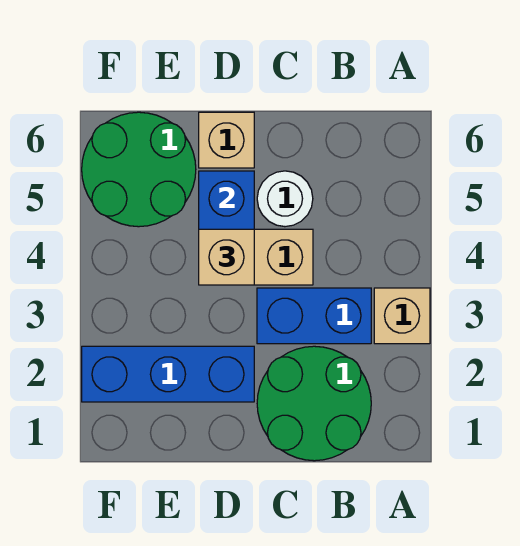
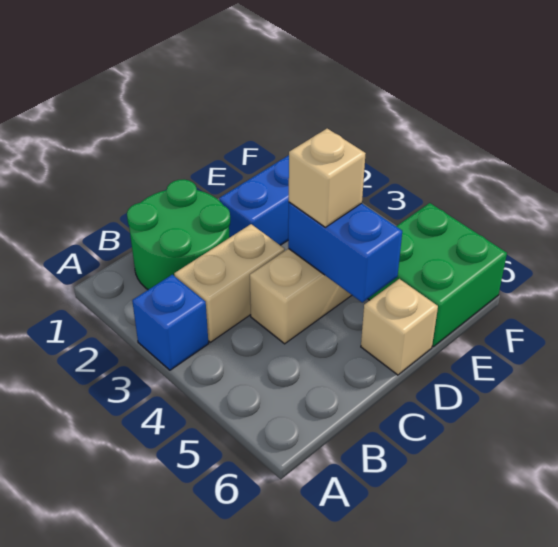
tan 1x1 brick [374,288,430,344] -> blue 1x1 brick [132,275,209,370]
blue 1x2 brick [257,288,371,344] -> tan 1x2 brick [174,224,285,342]
white 1x1 round brick [257,171,313,227] -> none
green 2x2 round brick [82,112,196,227] -> green 2x2 brick [368,203,507,347]

